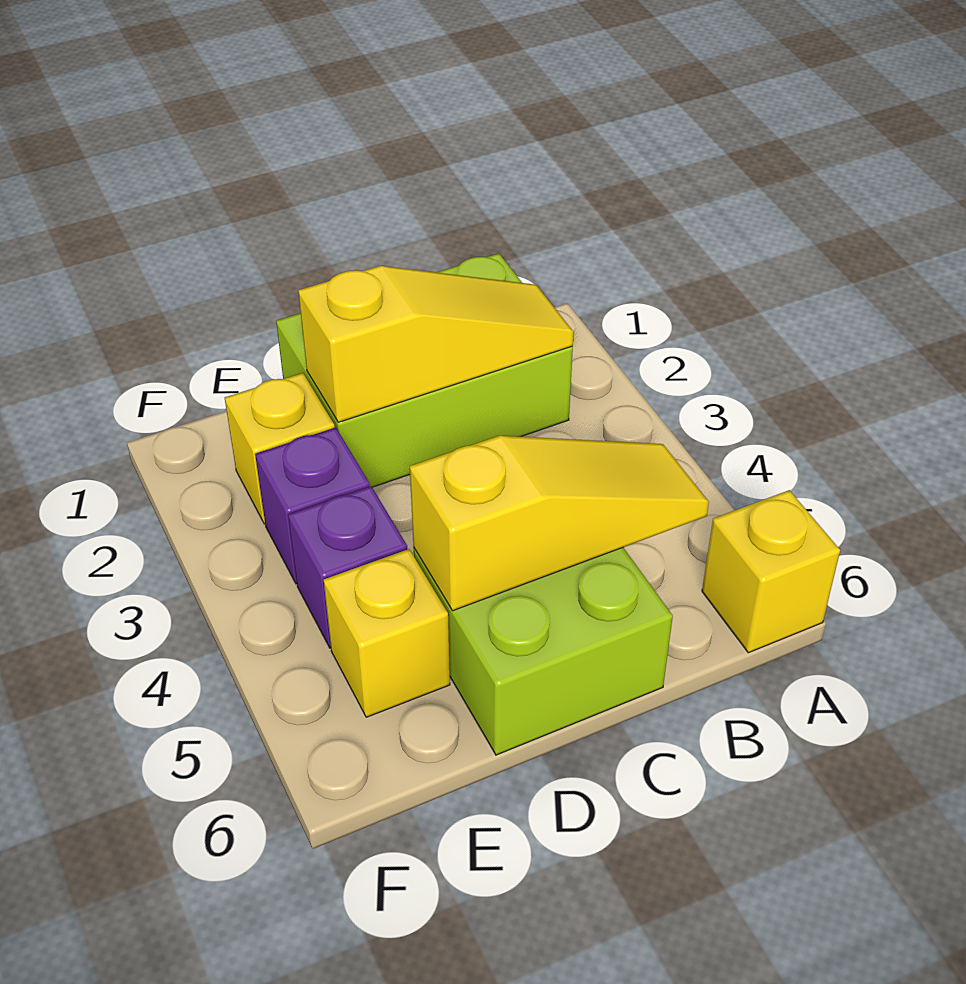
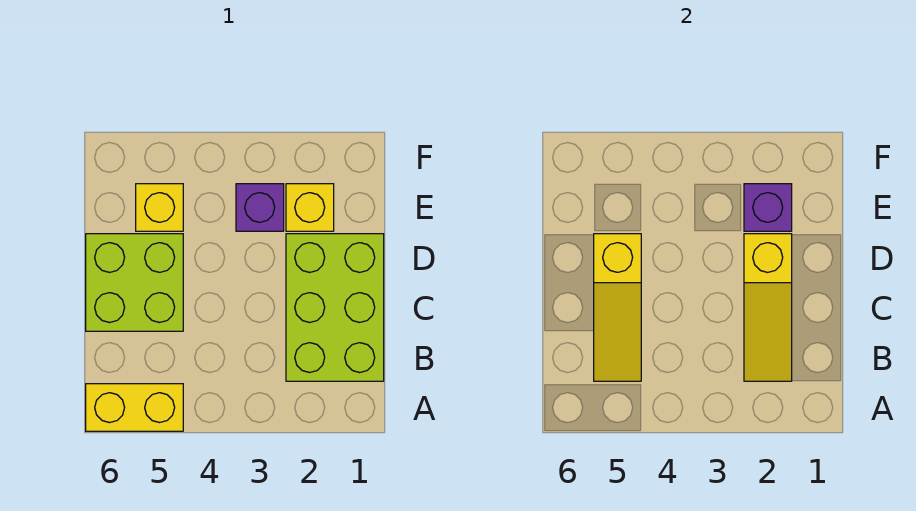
yellow 1x1 brick [702,490,840,653] -> yellow 1x2 brick [86,384,183,431]
purple 1x1 brick [288,486,407,648] -> purple 1x1 brick moved to [744,184,792,231]

